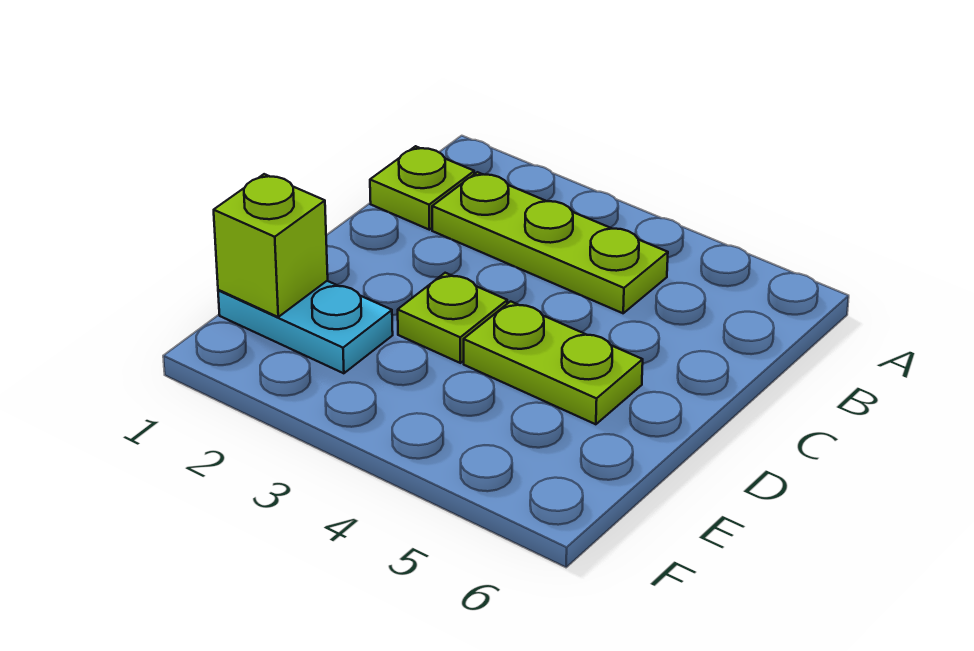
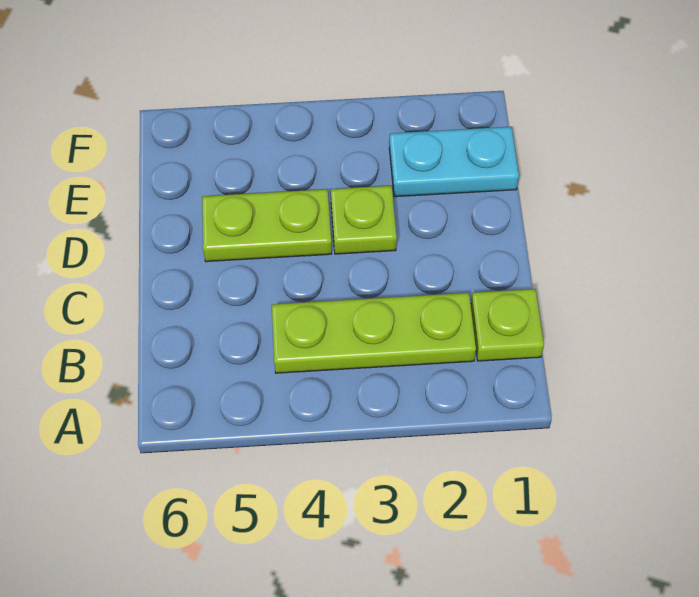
lime 1x1 brick [214,174,328,317] -> none

